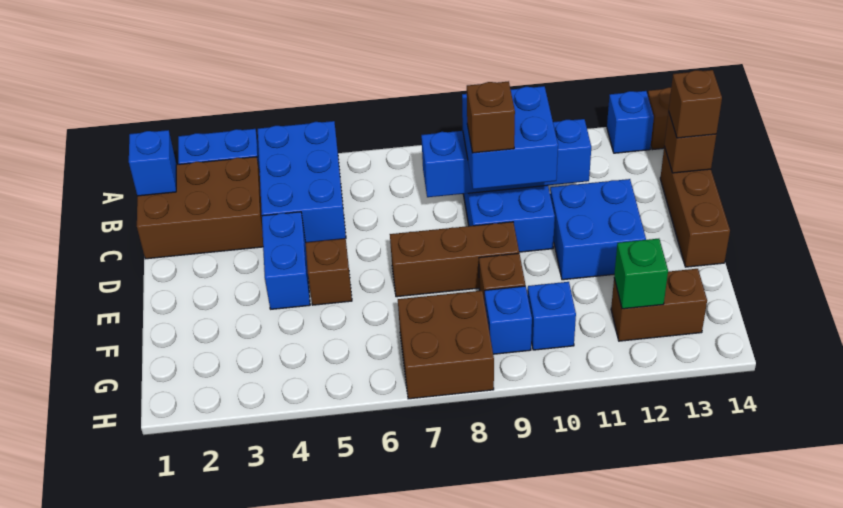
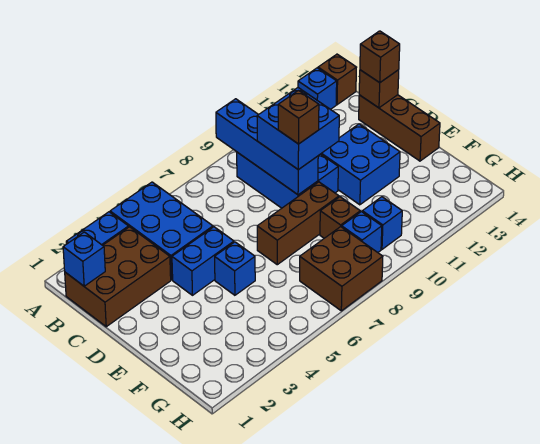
blue 1x4 brick [421,119,591,197] -> blue 1x4 brick turned to [216,99,318,195]
blue 1x2 brick [262,212,310,309] -> blue 1x2 brick turned to [172,227,234,295]
brown 1x1 brick [306,239,352,305] -> blue 1x1 brick [215,242,255,295]
brown 1x2 brick [611,269,707,341] -> none
green 1x1 brick [614,239,668,309] -> none

